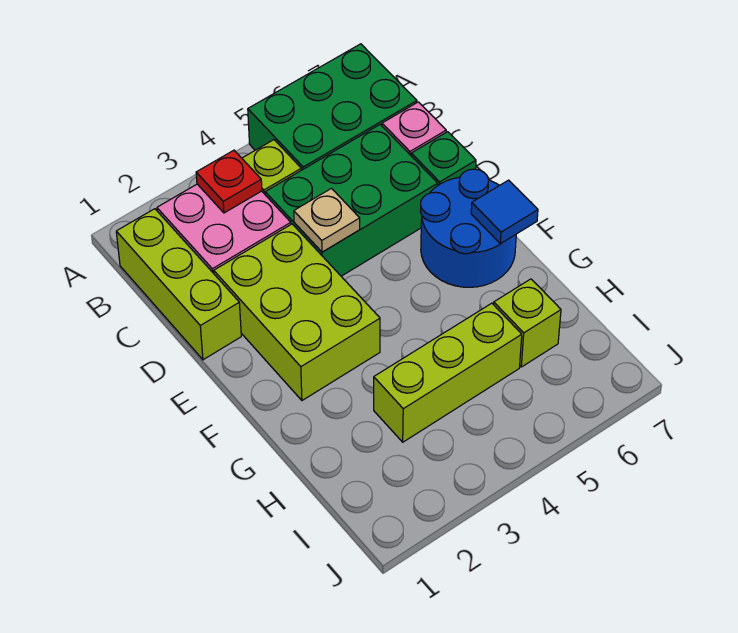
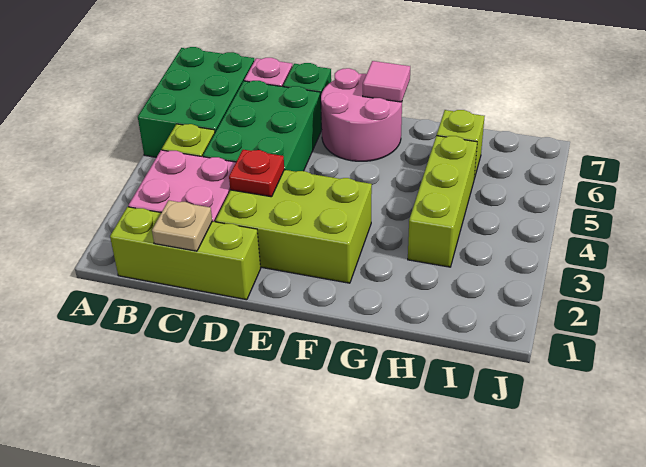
red 1x1 plate [196,150,262,213] -> red 1x1 plate moved to [229,150,284,197]
tan 1x1 plate [294,188,360,252] -> tan 1x1 plate moved to [152,200,212,251]
blue 2x2 round brick [420,169,516,287] -> pink 2x2 round brick [321,68,402,161]
blue 1x1 tile [471,180,538,244] -> pink 1x1 tile [363,61,410,102]

